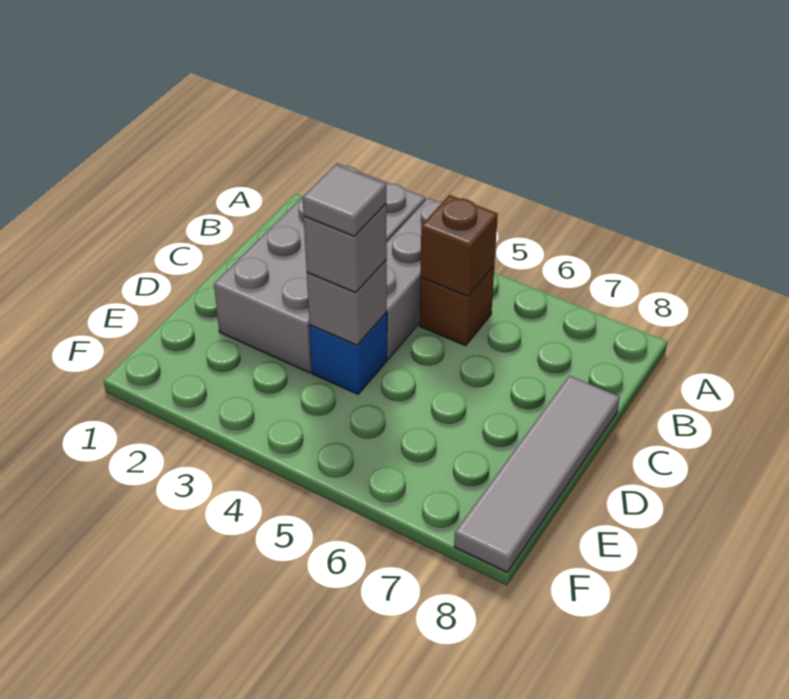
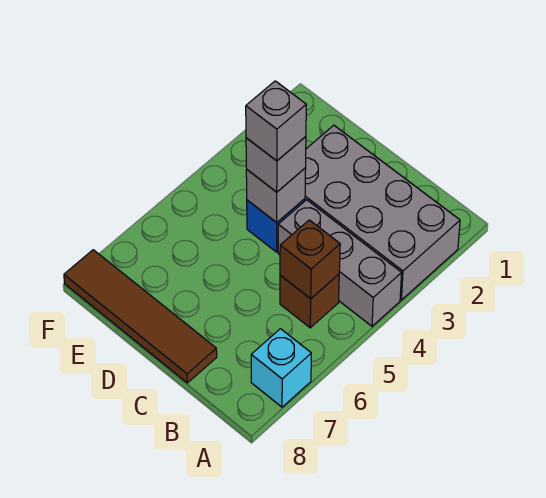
none -> cyan 1x1 brick [251,329,311,407]
grey 1x4 tile [454,376,620,572] -> brown 1x4 tile [64,250,217,383]
grey 1x1 tile [303,165,386,236] -> grey 1x1 brick [246,81,306,161]

